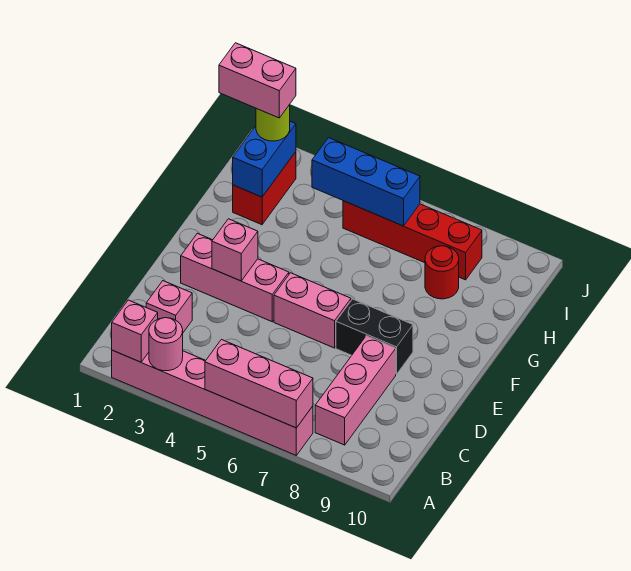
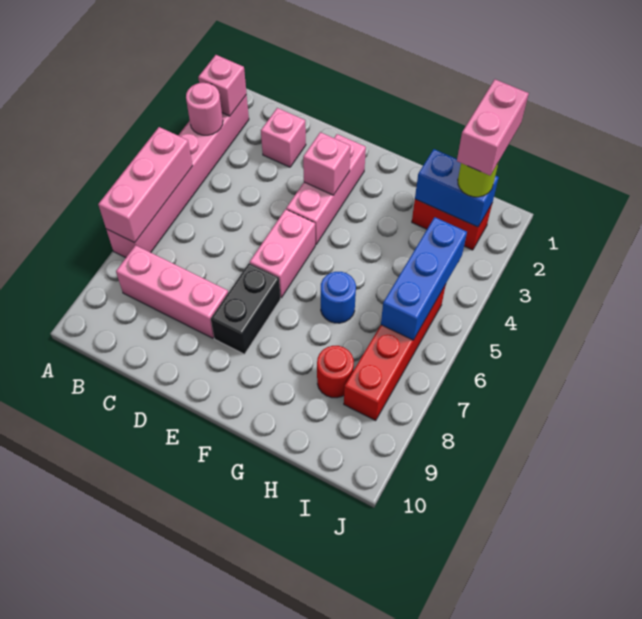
none -> blue 1x1 round brick [321,272,356,323]

